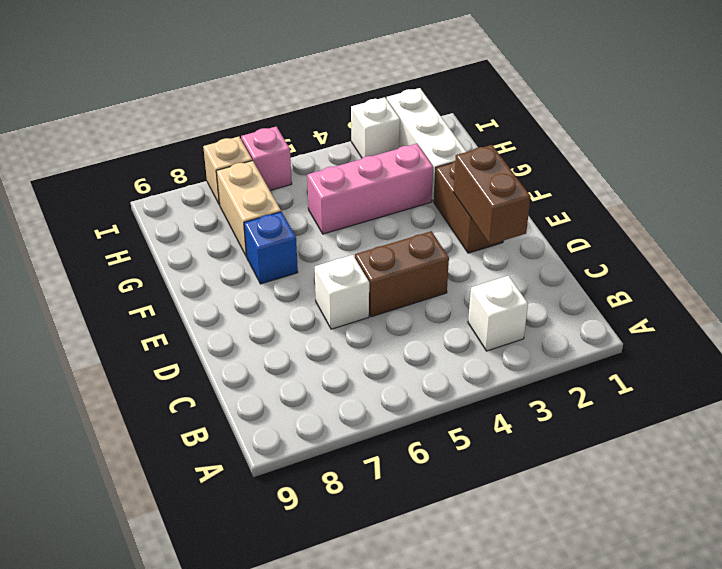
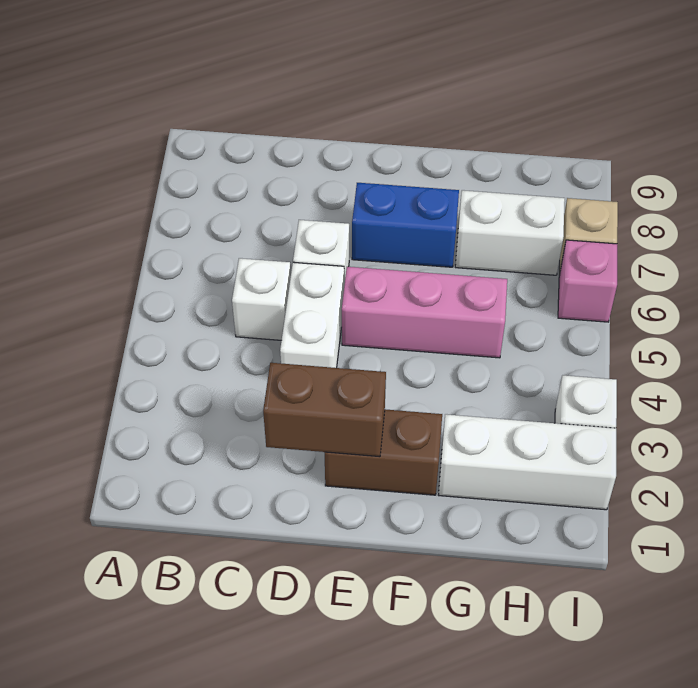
white 1x1 brick [468,276,528,351] -> white 1x1 brick moved to [232,258,291,340]
brown 1x2 brick [355,231,449,317] -> white 1x2 brick [280,262,344,368]
blue 1x1 brick [244,212,298,284] -> blue 1x2 brick [352,183,459,267]
pink 1x3 brick [307,144,433,234] -> pink 1x3 brick turned to [342,267,507,358]
tan 1x2 brick [216,161,281,257] -> white 1x2 brick [455,190,565,275]

